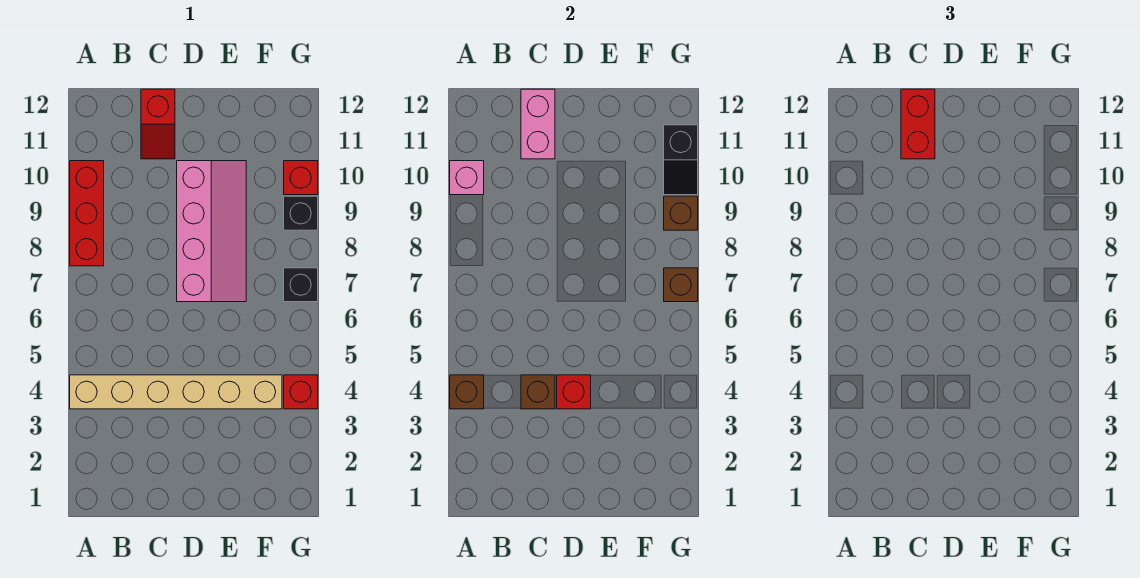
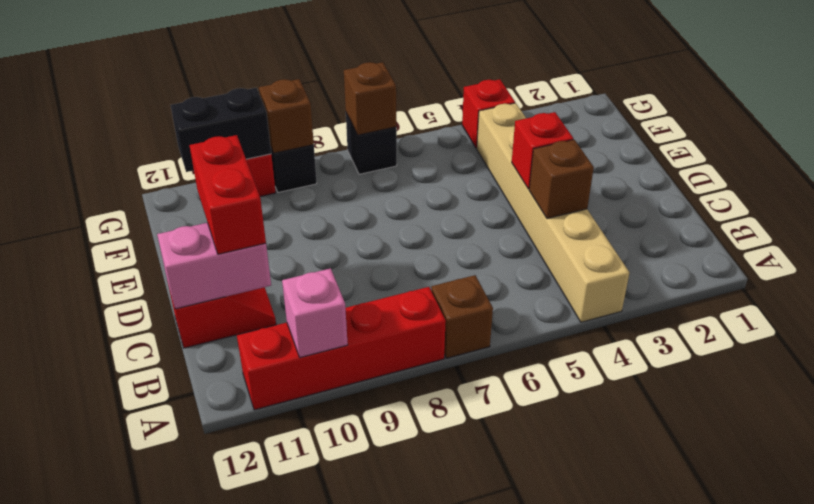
brown 1x1 brick [450,375,484,409] -> brown 1x1 brick moved to [431,275,493,358]
red 1x3 brick [70,161,104,266] -> red 1x4 brick [237,287,446,410]
red 1x2 brick [901,89,935,159] -> red 1x2 brick turned to [189,135,266,254]
pink 2x4 slope [177,161,246,302] -> none
black 1x2 slope [664,125,698,195] -> black 1x2 brick [171,88,271,172]

